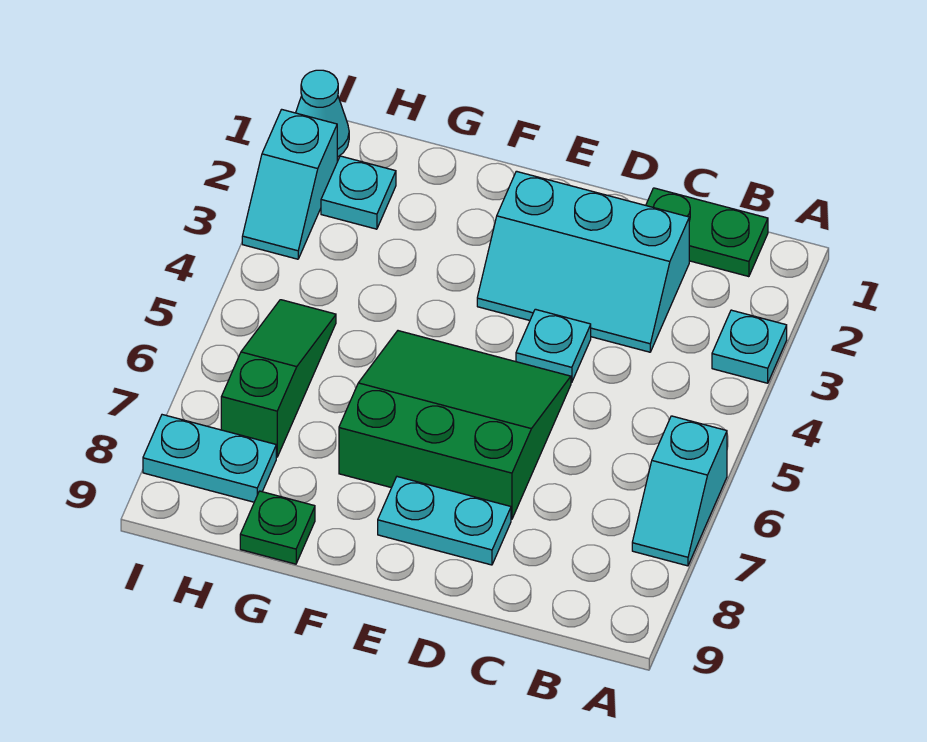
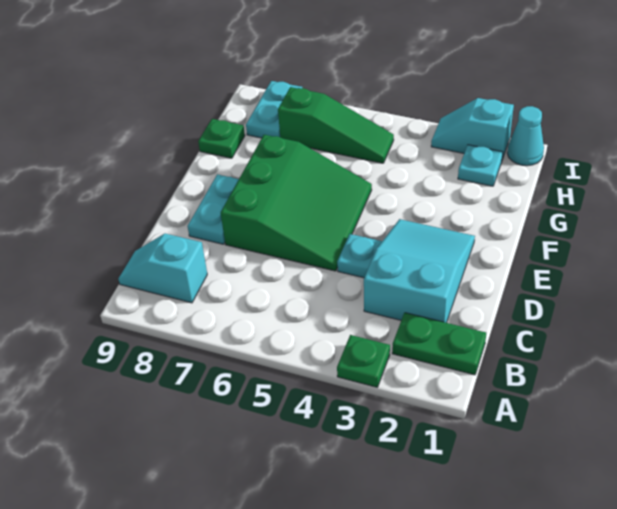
cyan 1x1 plate [712,310,787,383] -> green 1x1 plate [337,335,390,387]
cyan 1x2 slope [632,416,727,566] -> cyan 1x2 slope moved to [118,233,207,303]
green 1x2 plate [646,188,768,277] -> green 1x2 plate turned to [392,313,486,375]
cyan 2x3 slope [477,171,689,352] -> cyan 2x3 slope turned to [364,219,475,323]

